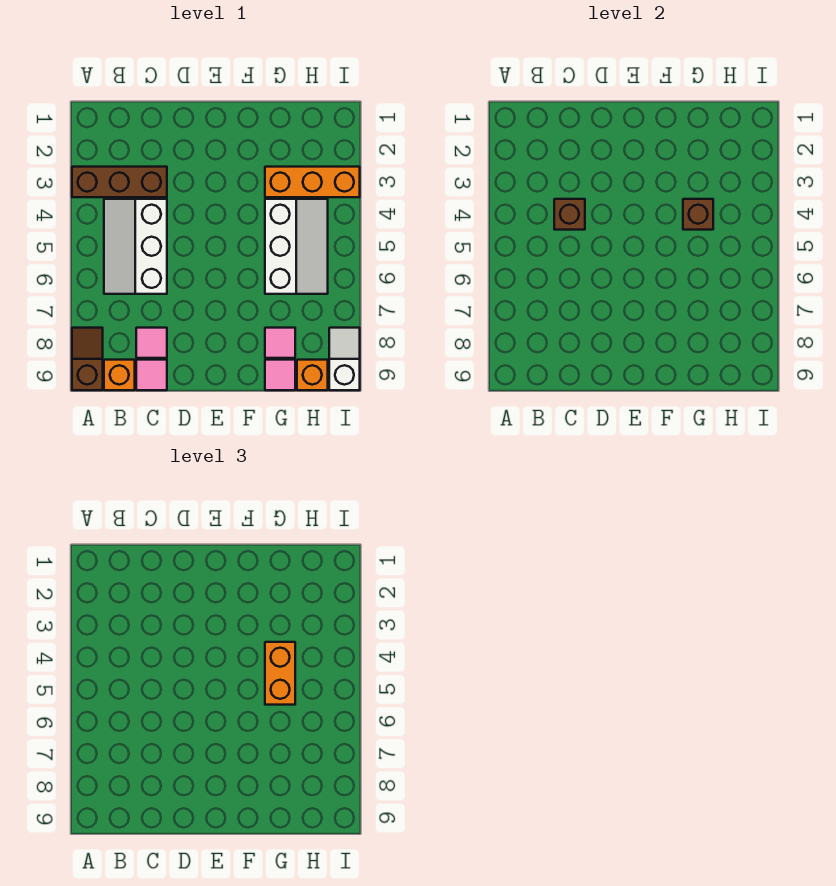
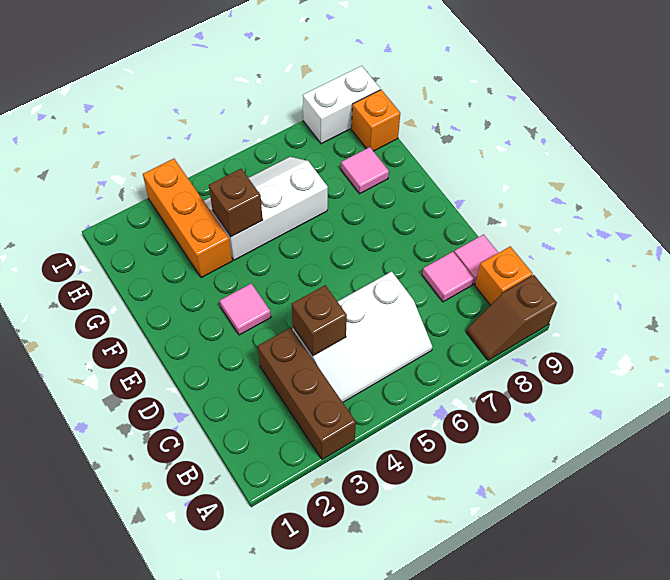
orange 1x2 brick [265,642,295,705] -> none
pink 1x1 tile [265,360,295,390] -> pink 1x1 tile moved to [220,283,271,335]
white 1x2 slope [329,328,360,390] -> white 1x2 brick [303,66,380,144]

